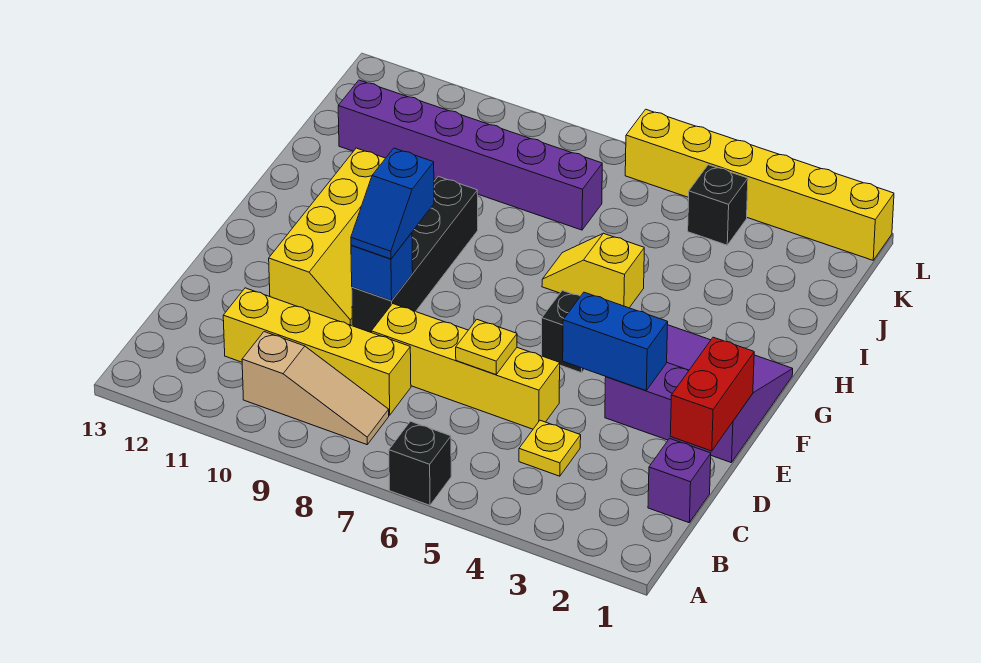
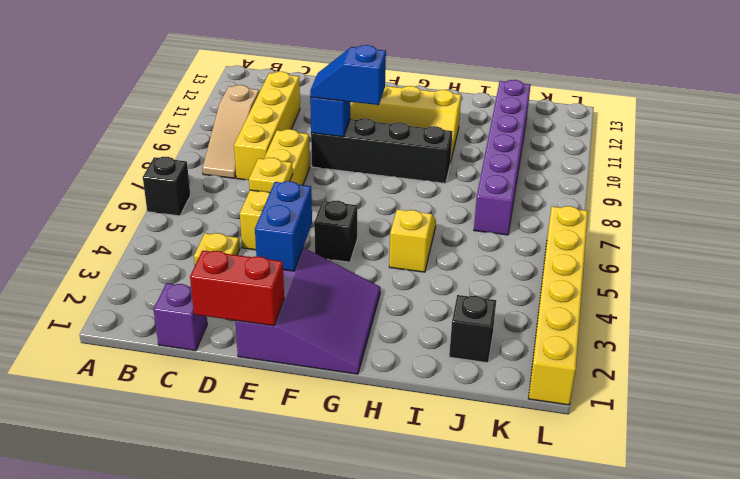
black 1x1 brick [688,165,748,245] -> black 1x1 brick moved to [449,295,496,363]

